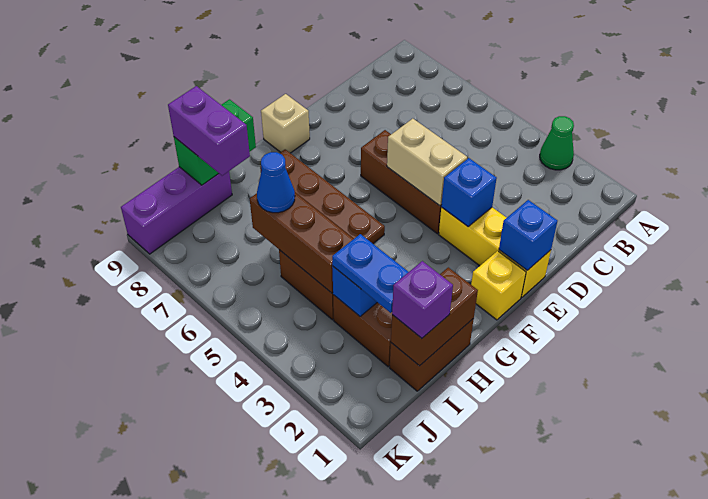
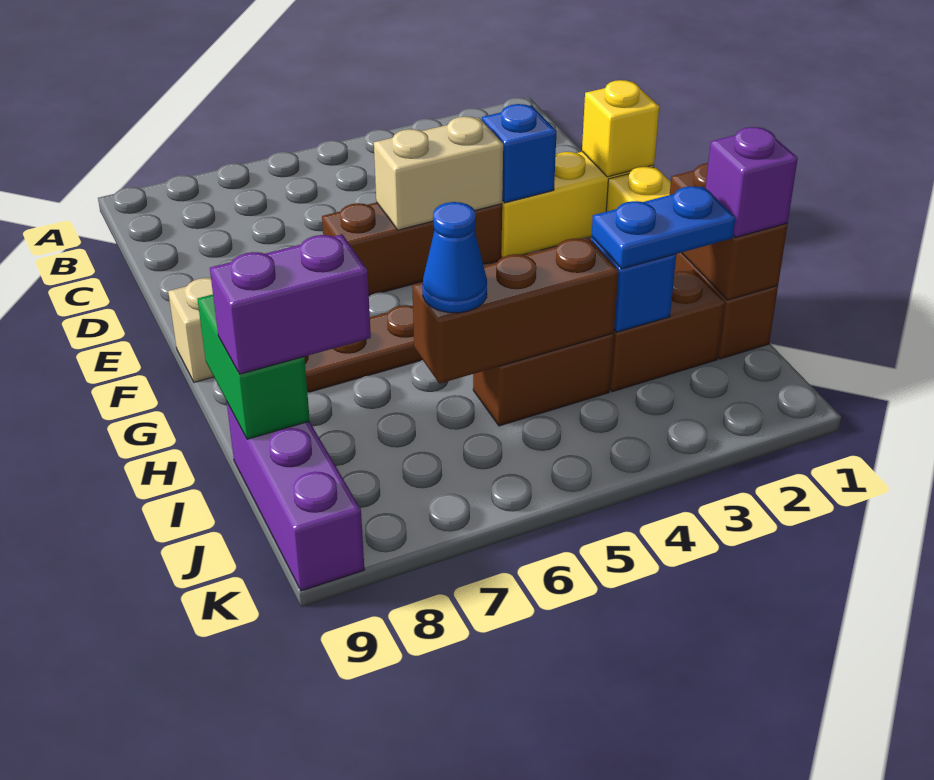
green 1x1 cone [540,116,574,170] -> none
blue 1x1 brick [499,200,557,270] -> yellow 1x1 brick [582,80,659,177]

